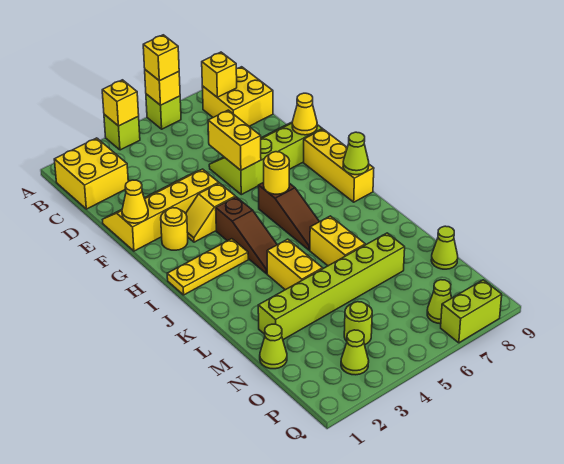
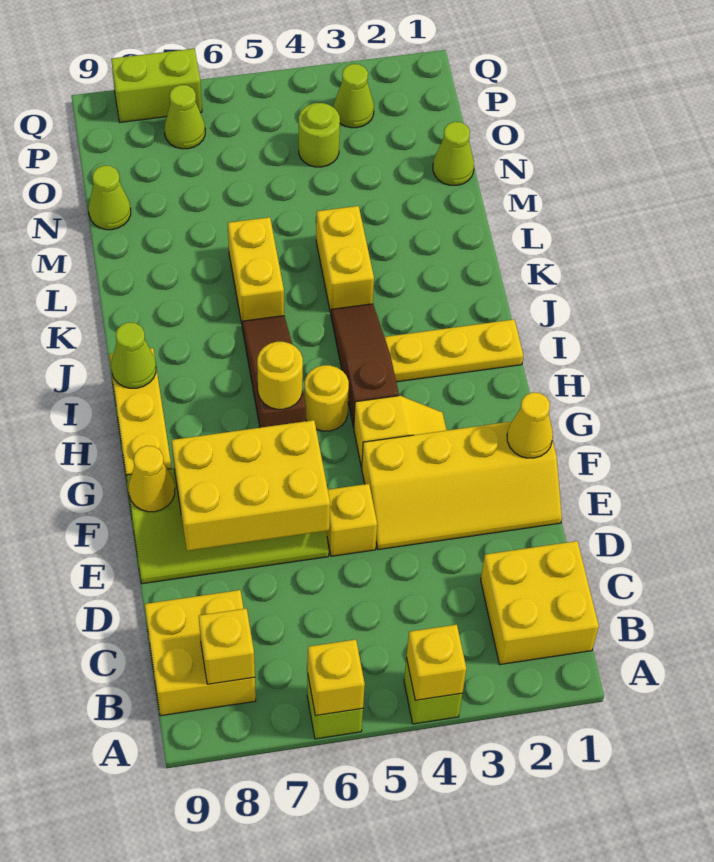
yellow 1x1 brick [143,35,179,81] -> yellow 1x1 brick moved to [326,484,377,556]
yellow 1x2 brick [208,110,261,170] -> yellow 2x3 brick [172,420,330,551]
yellow 1x1 round brick [161,208,188,250] -> yellow 1x1 round brick moved to [304,365,349,431]
lime 1x6 brick [258,233,405,340] -> none

